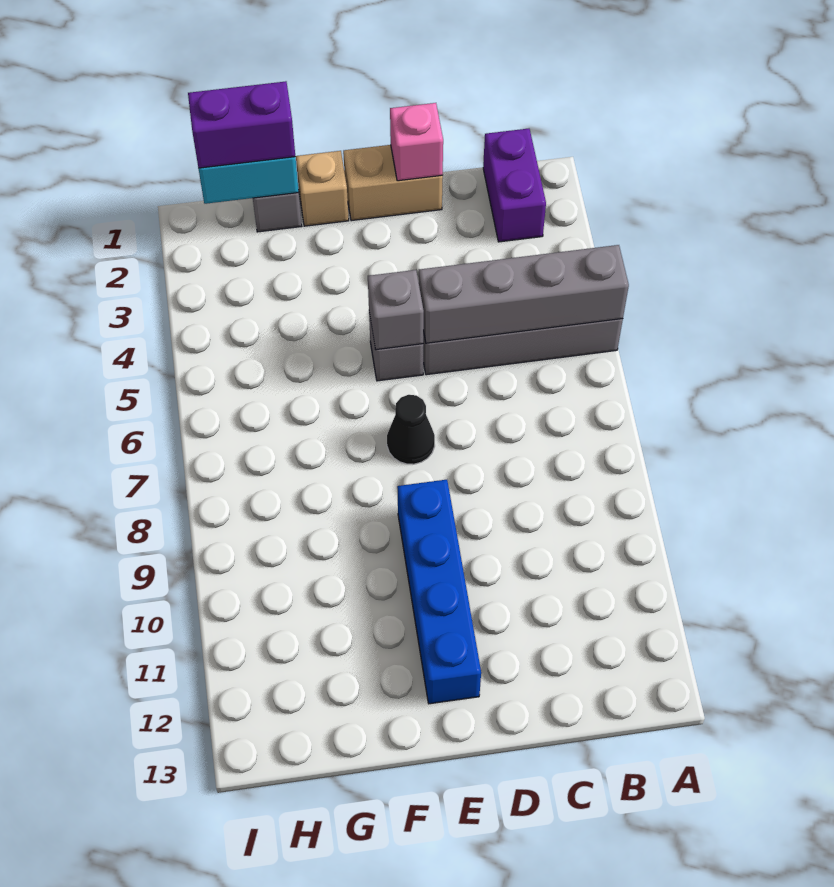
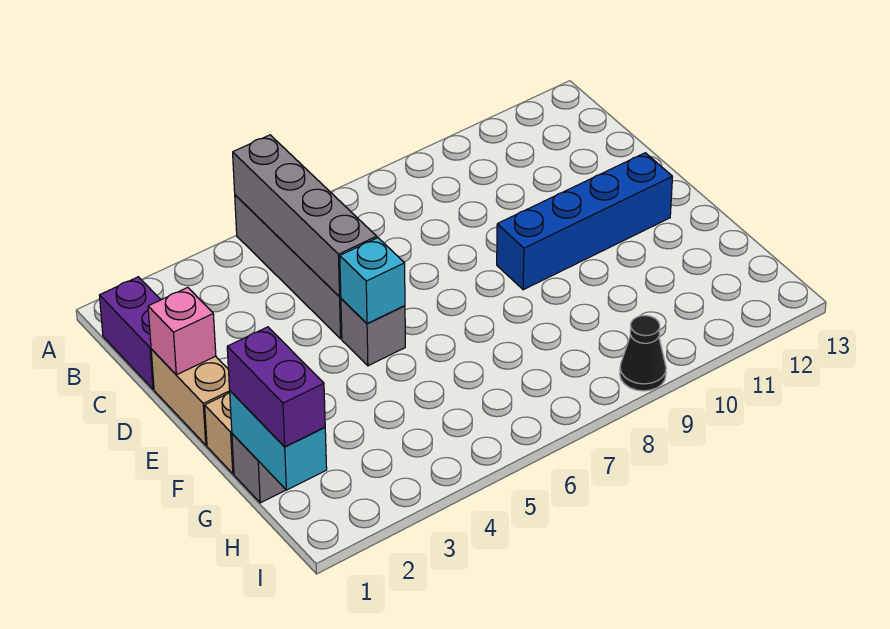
purple 1x2 brick [483,129,546,242] -> purple 1x2 brick turned to [99,277,161,389]
grey 1x1 brick [368,270,424,350] -> cyan 1x1 brick [340,238,405,324]
black 1x1 cone [387,395,435,464] -> black 1x1 cone moved to [620,316,666,391]

